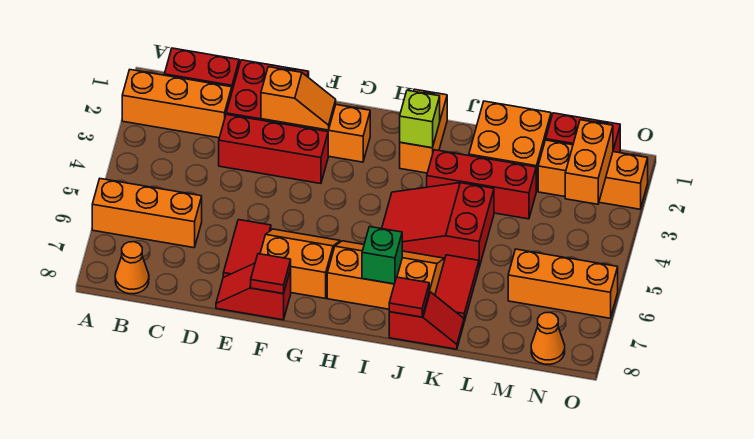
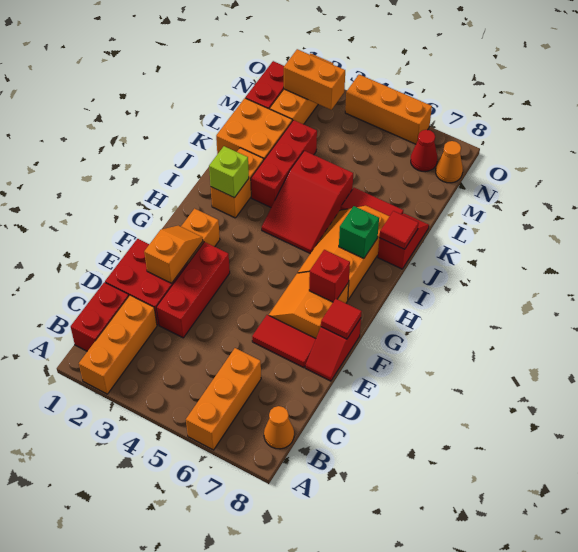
none -> red 1x1 brick [309,250,350,302]
orange 1x2 brick [400,89,447,173] -> orange 1x2 brick turned to [211,148,264,218]
orange 1x3 brick [508,249,618,318] -> orange 1x3 brick turned to [345,75,432,144]
none -> red 1x1 cone [411,130,437,172]

